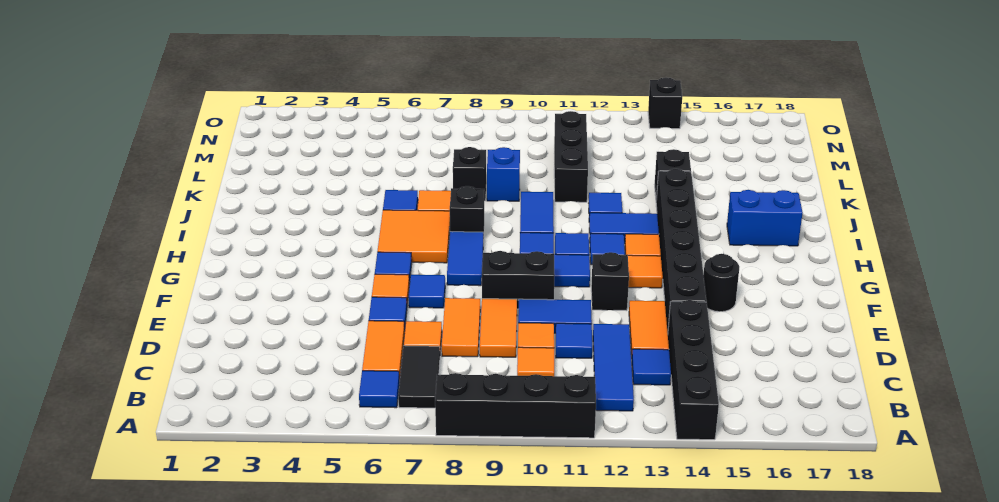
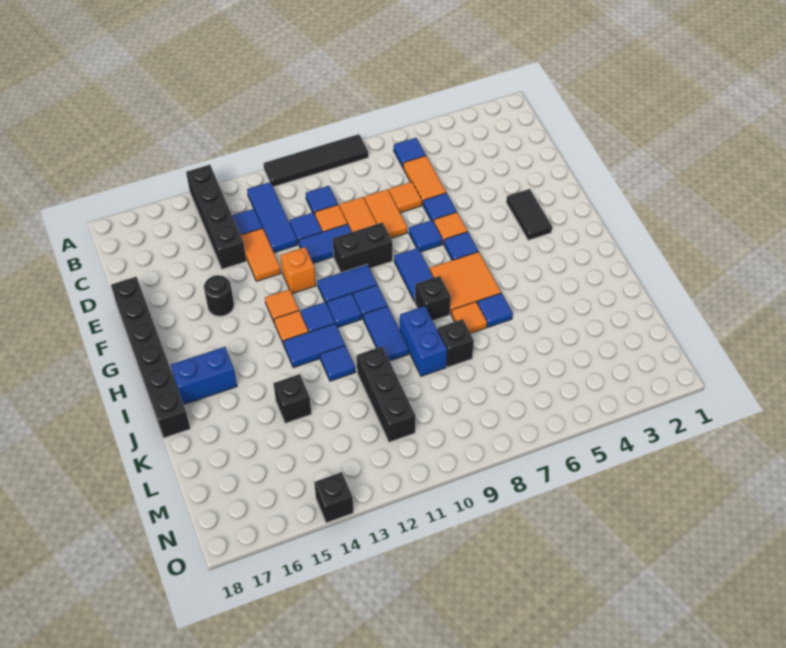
black 1x4 brick [435,373,596,438] -> black 1x4 tile [264,134,368,187]
black 1x2 tile [398,346,440,408] -> black 1x2 tile moved to [506,189,552,240]
orange 1x1 tile [517,347,554,376] -> blue 1x1 tile [306,186,338,214]
black 1x6 brick [656,169,707,333] -> black 1x6 brick moved to [111,277,190,438]
black 1x1 brick [591,252,629,311] -> orange 1x1 brick [281,247,316,294]
blue 1x1 brick [487,147,520,201] -> blue 1x2 brick [400,306,447,376]

